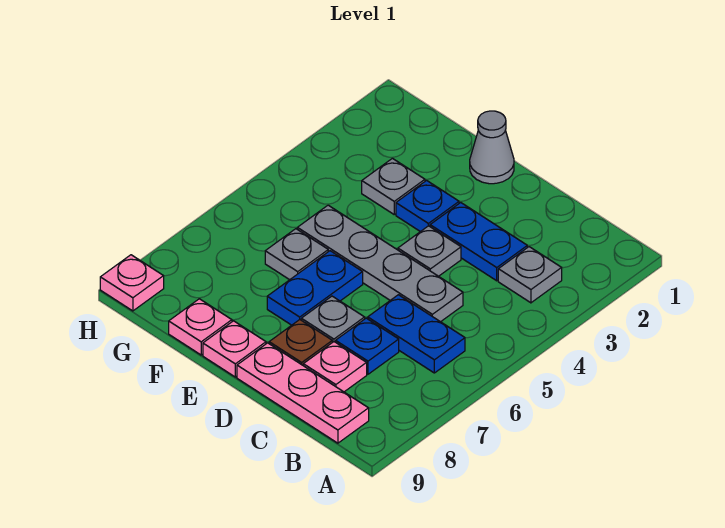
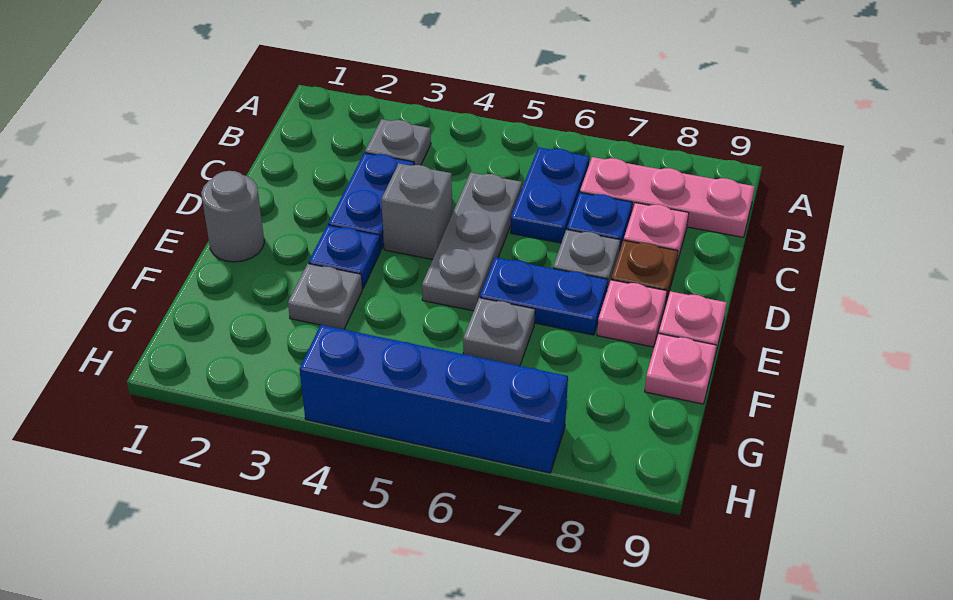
pink 1x3 plate [237,343,369,443] -> pink 1x3 plate turned to [580,157,755,237]
grey 1x4 plate [297,205,463,322] -> grey 1x3 plate [422,172,522,311]
grey 1x1 plate [398,226,461,276] -> grey 1x1 brick [381,164,452,259]
grey 1x1 cone [470,111,514,184] -> grey 1x1 round brick [201,171,264,262]
none -> blue 1x4 brick [300,325,568,473]
pink 1x1 plate [100,255,164,311] -> pink 1x1 plate moved to [597,280,667,347]

